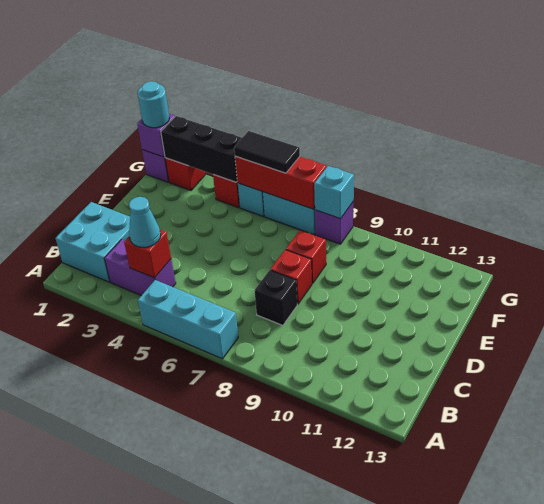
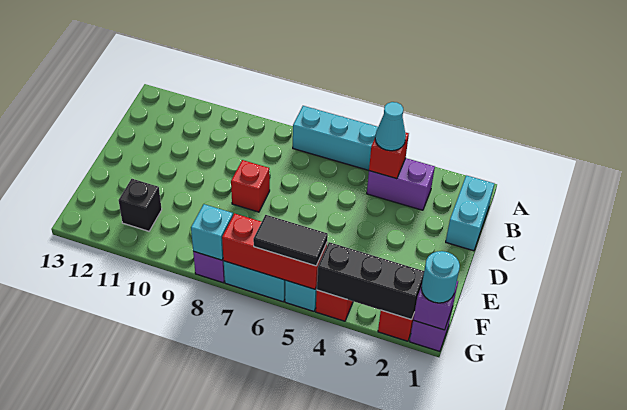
cyan 2x2 brick [55,202,130,282] -> cyan 1x2 brick [446,175,494,251]
black 1x1 brick [255,270,297,325] -> black 1x1 brick moved to [118,179,162,231]
red 1x1 brick [286,230,326,283] -> none

